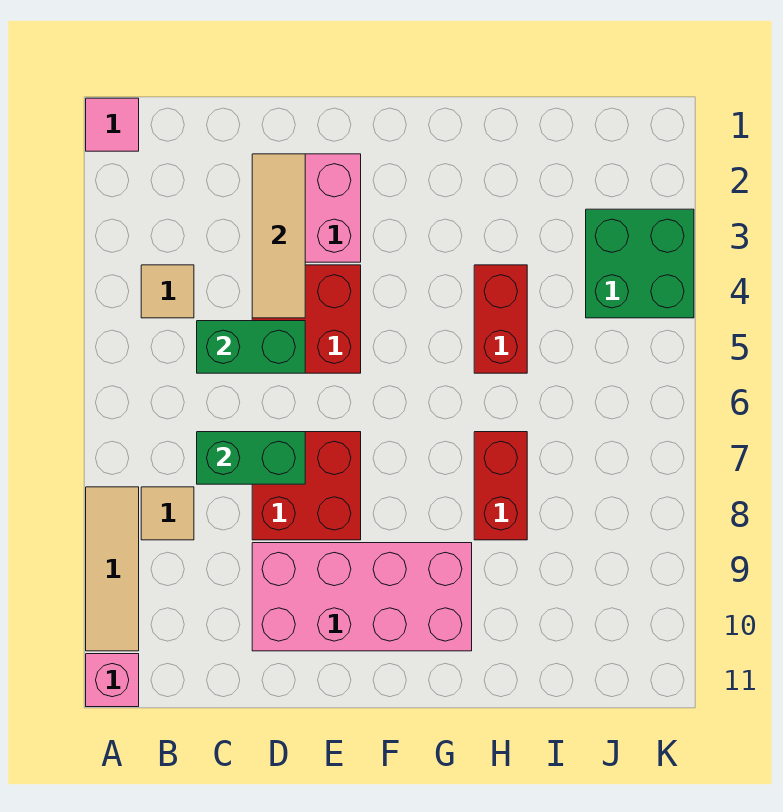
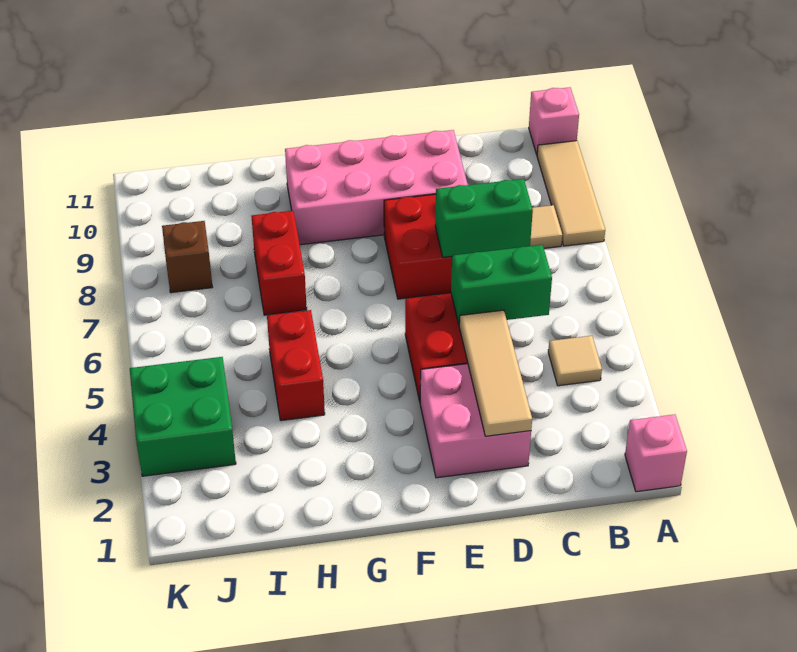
pink 1x1 tile [86,98,139,151] -> pink 1x1 brick [625,414,687,492]
none -> brown 1x1 brick [162,221,212,293]

